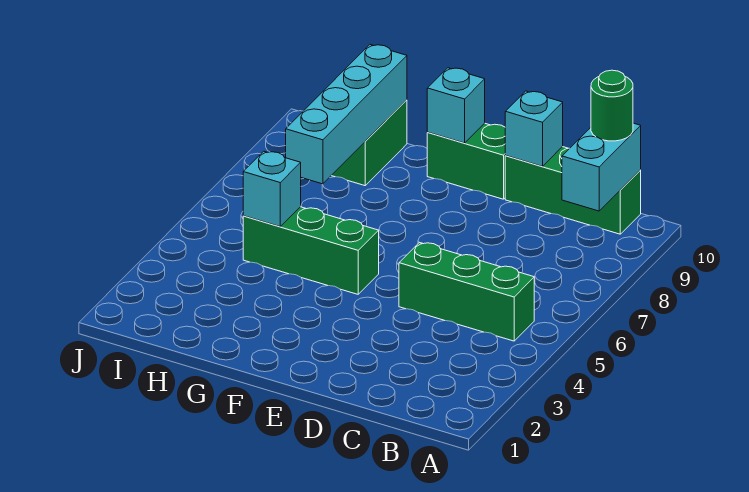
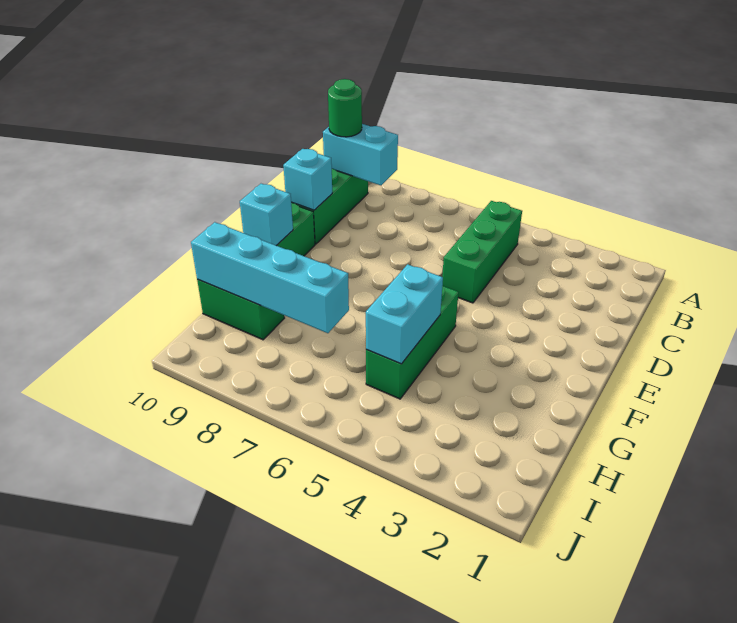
cyan 1x1 brick [243,151,301,227] -> cyan 1x2 brick [366,264,443,364]

